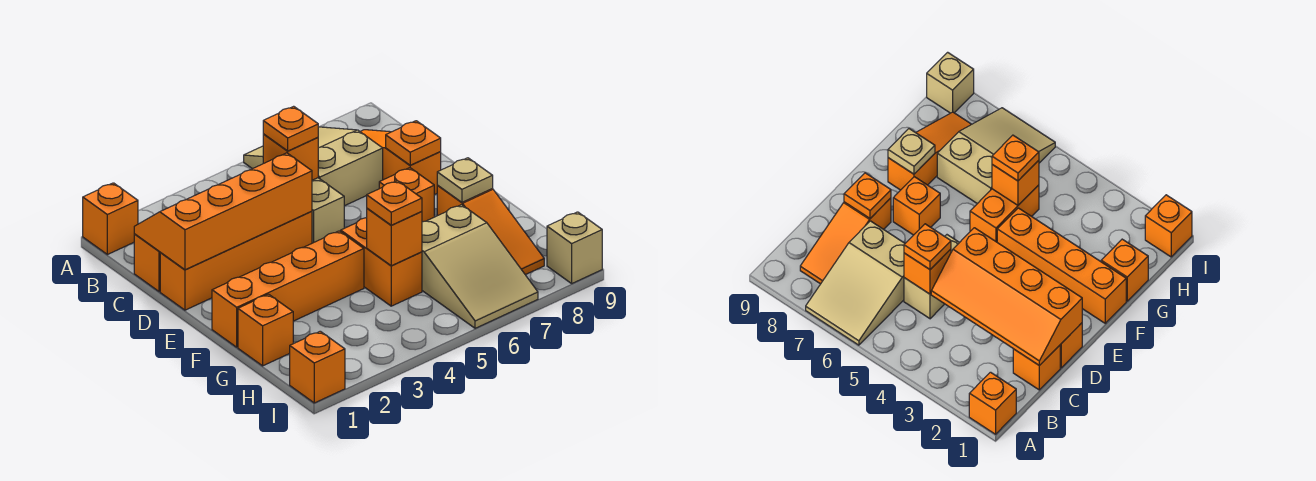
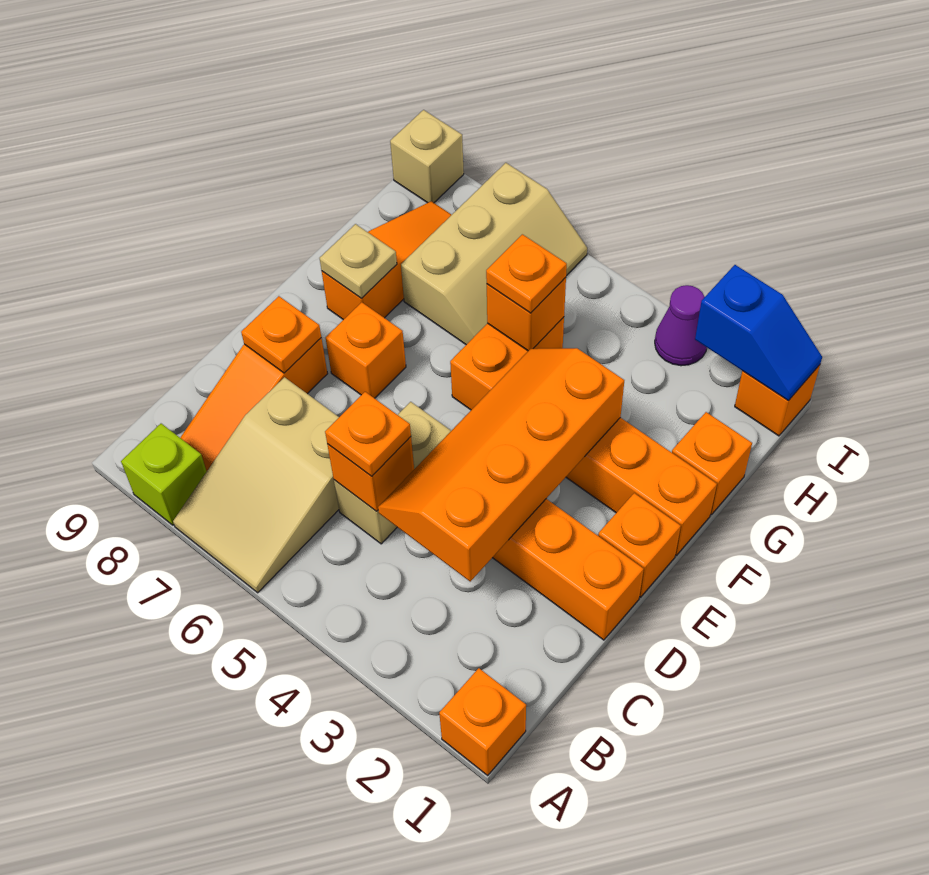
none -> lime 1x1 brick [121,424,207,525]
orange 1x1 brick [134,234,161,292] -> orange 1x1 brick moved to [598,493,681,597]
orange 2x4 slope [134,153,312,270] -> orange 2x4 slope turned to [378,348,624,581]
tan 2x3 slope [422,205,538,328] -> tan 2x3 slope turned to [401,163,587,345]
none -> blue 1x2 slope [695,265,822,401]
none -> purple 1x1 cone [655,285,707,366]

